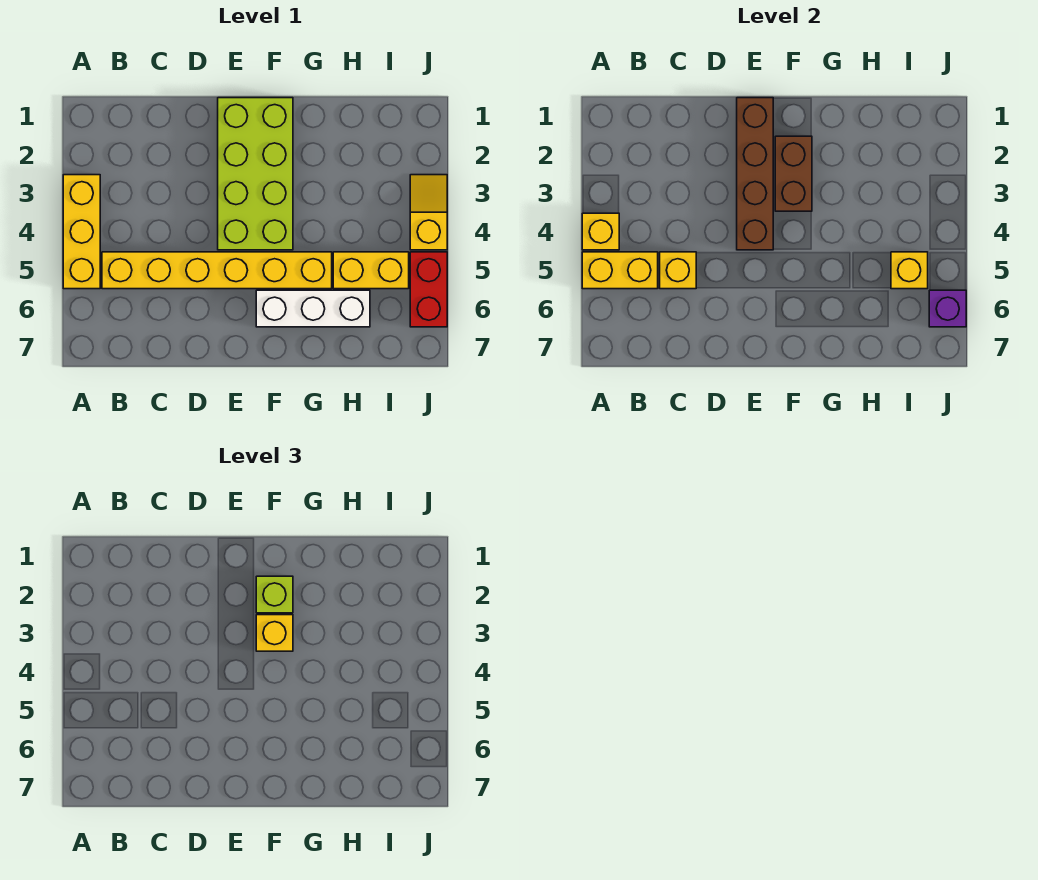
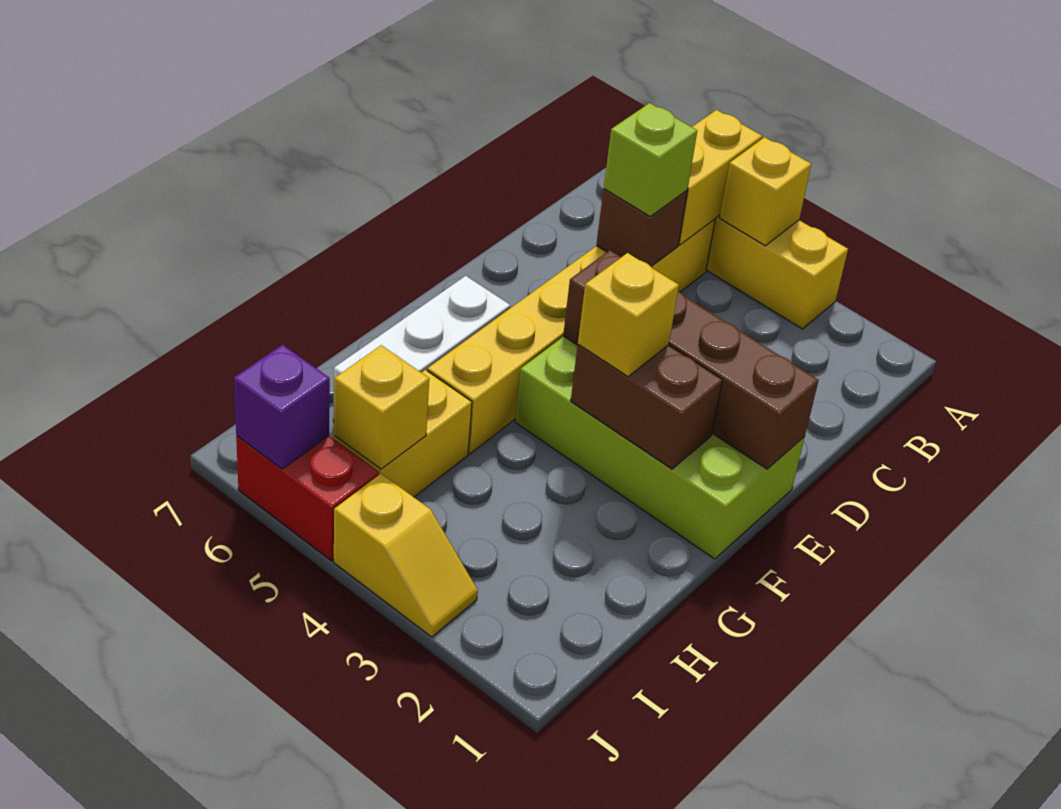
yellow 1x1 brick [660,252,696,289] -> brown 1x1 brick [596,189,687,267]
lime 1x1 brick [256,576,293,613] -> lime 1x1 brick moved to [604,103,697,216]

